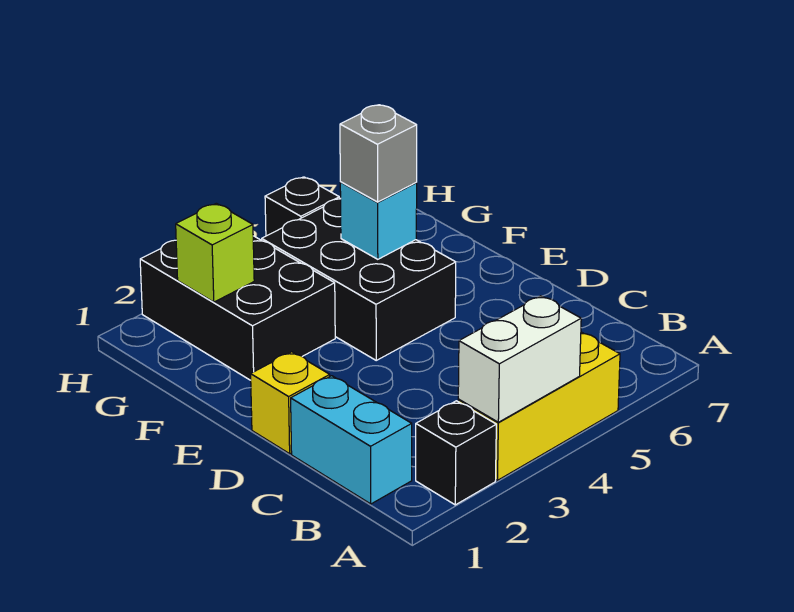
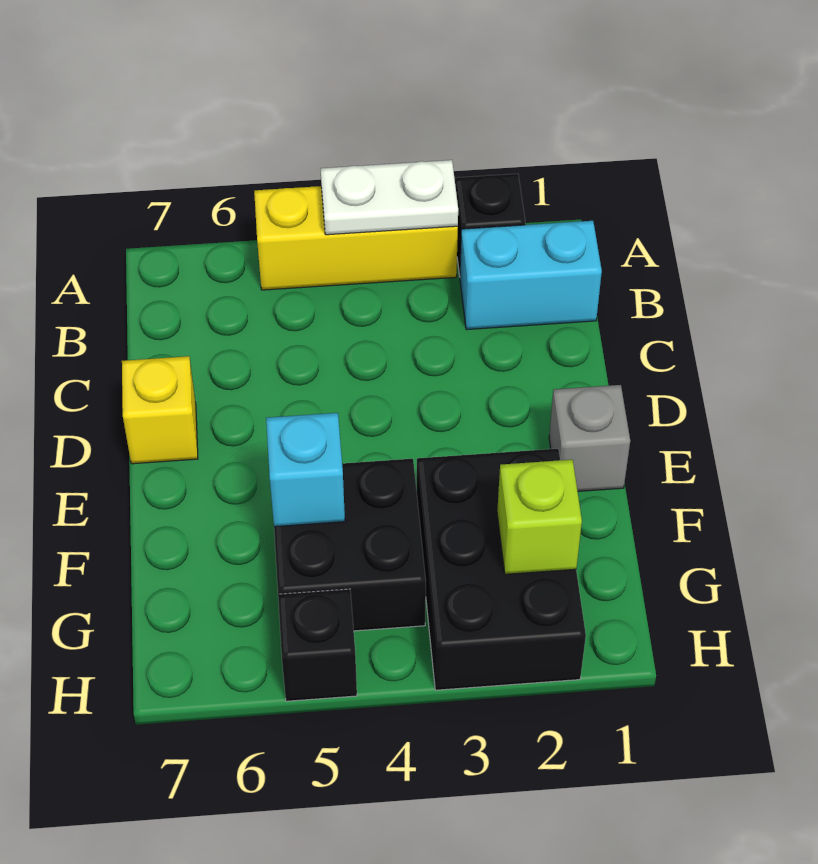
white 1x2 brick [458,296,581,422] -> white 1x2 plate [321,160,458,235]
cyan 1x2 brick [291,376,412,504] -> cyan 1x2 brick turned to [460,221,602,330]
yellow 1x1 brick [251,352,330,454] -> yellow 1x1 brick moved to [122,356,198,464]
black 2x3 brick [262,198,456,360] -> black 2x2 brick [274,459,426,631]
grey 1x1 brick [340,105,417,202] -> grey 1x1 brick moved to [549,385,630,491]

